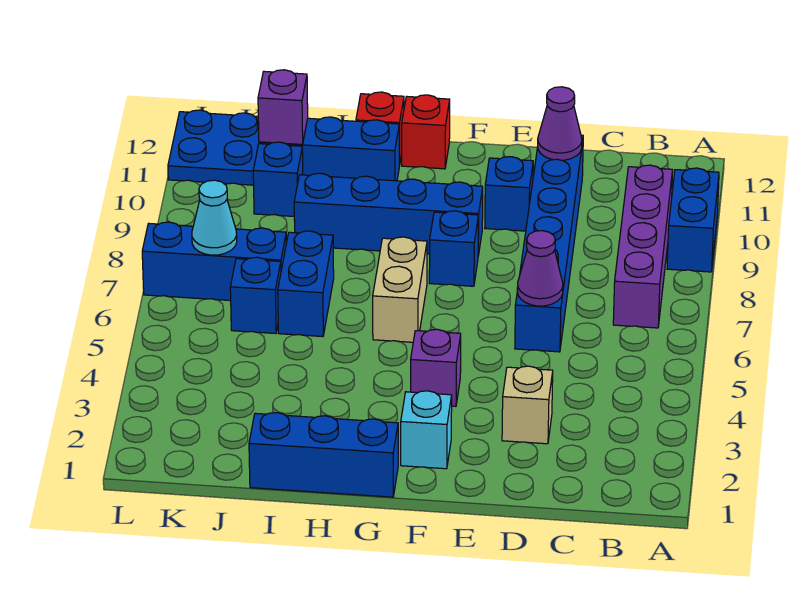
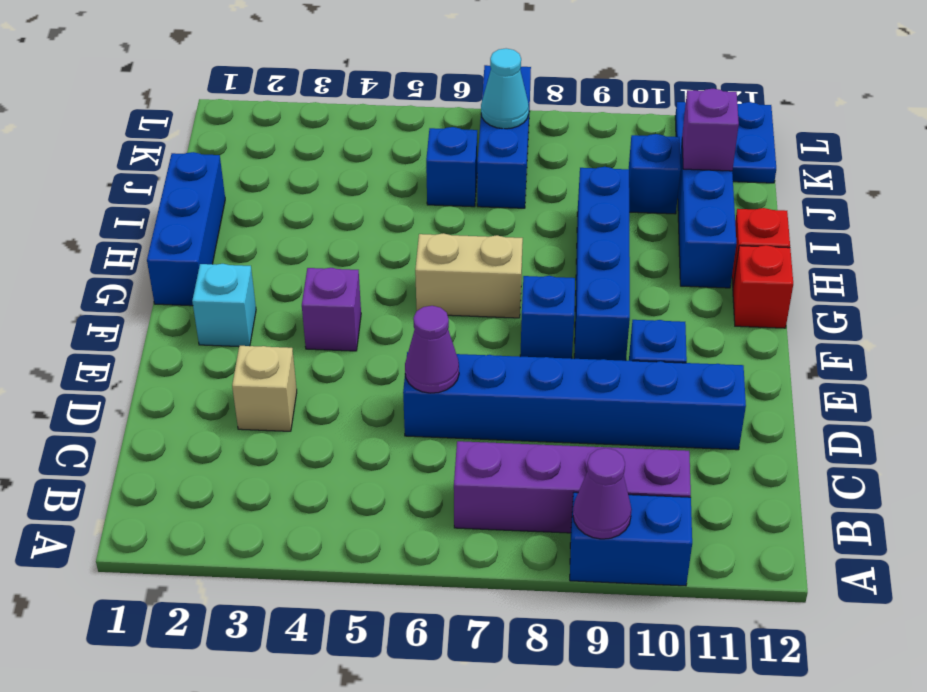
purple 1x1 cone [538,87,582,160] -> purple 1x1 cone moved to [573,448,632,539]
blue 1x2 brick [278,231,334,337] -> none

